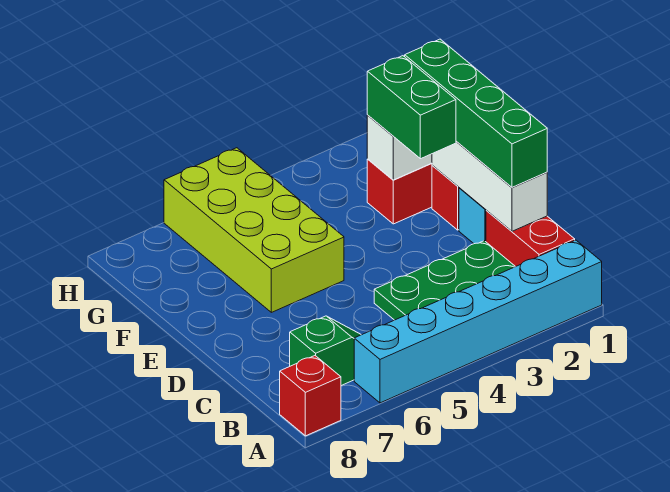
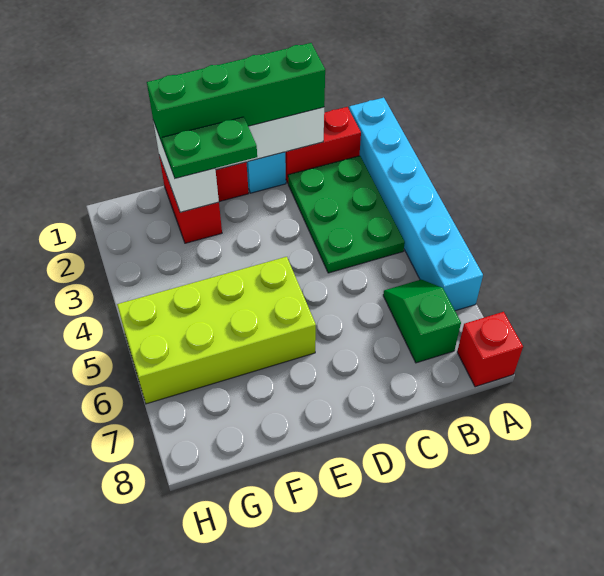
green 1x2 brick [367,56,456,159] -> green 1x2 plate [162,117,257,178]

